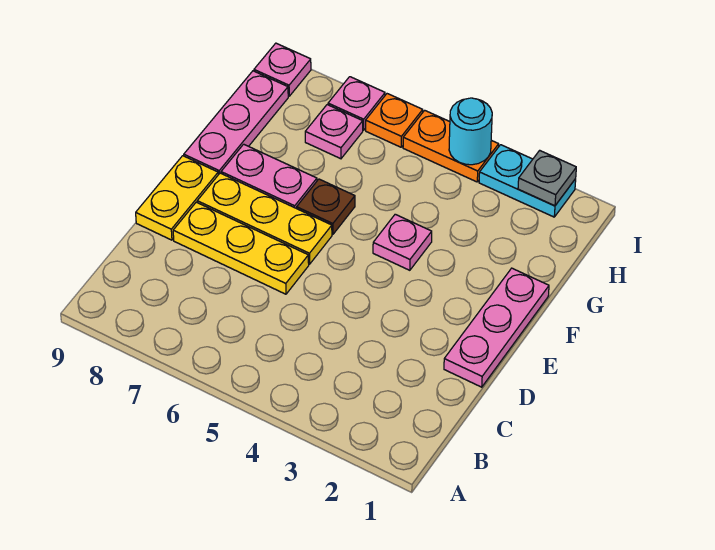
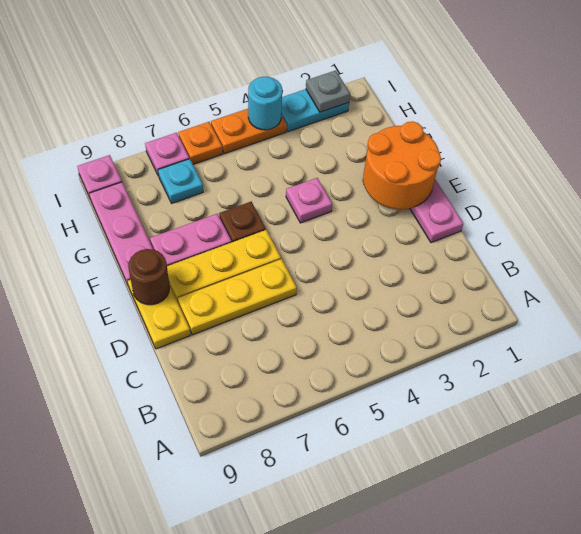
none -> orange 2x2 round brick [363,121,441,209]
none -> brown 1x1 round brick [128,249,170,305]
pink 1x1 plate [305,105,363,159] -> cyan 1x1 plate [158,159,203,203]

